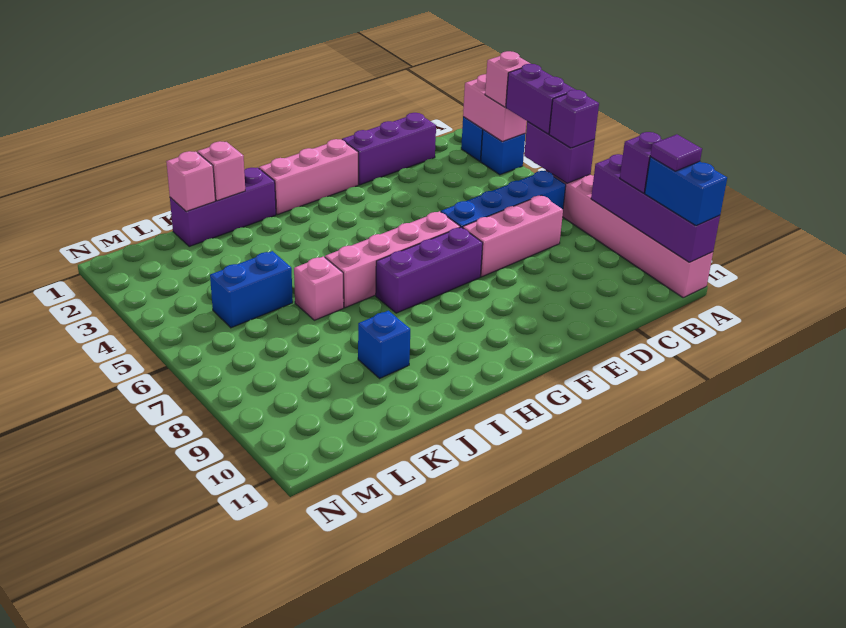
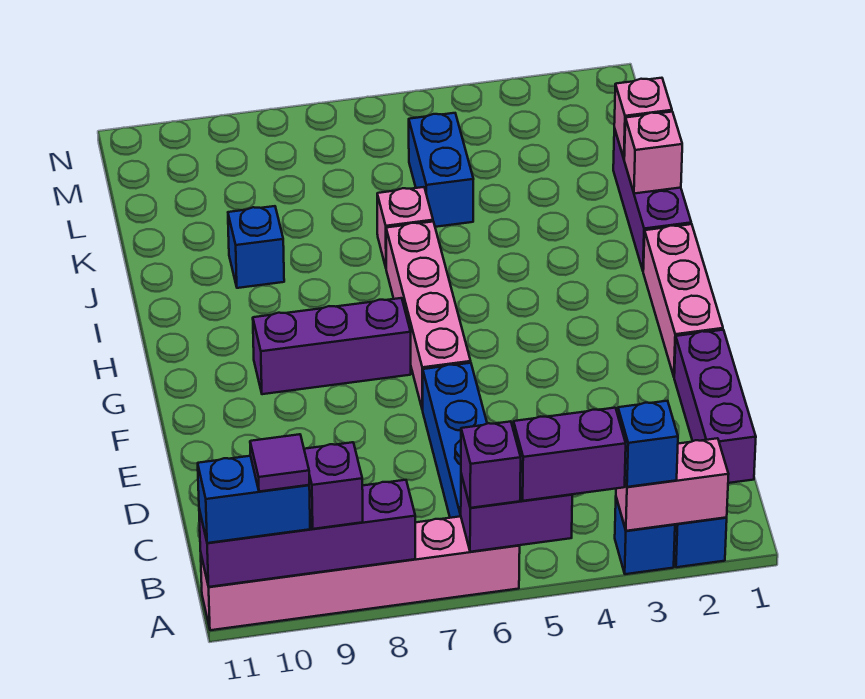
pink 1x1 brick [485,51,530,107] -> blue 1x1 brick [618,401,678,487]
pink 1x3 brick [463,195,563,277] -> none
purple 1x3 brick [376,227,483,313] -> purple 1x3 brick turned to [253,298,411,394]

